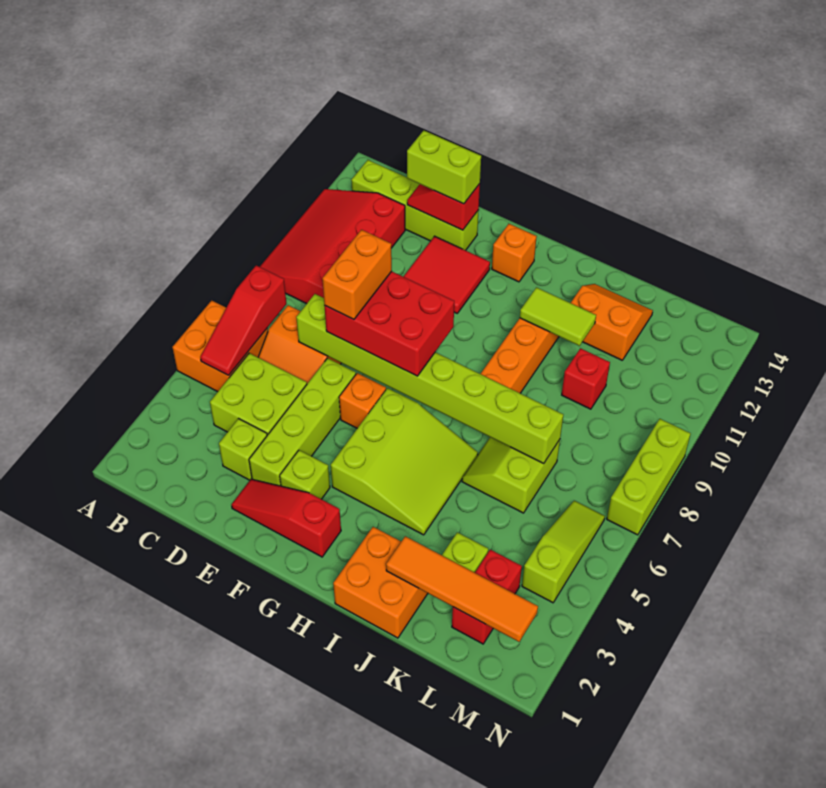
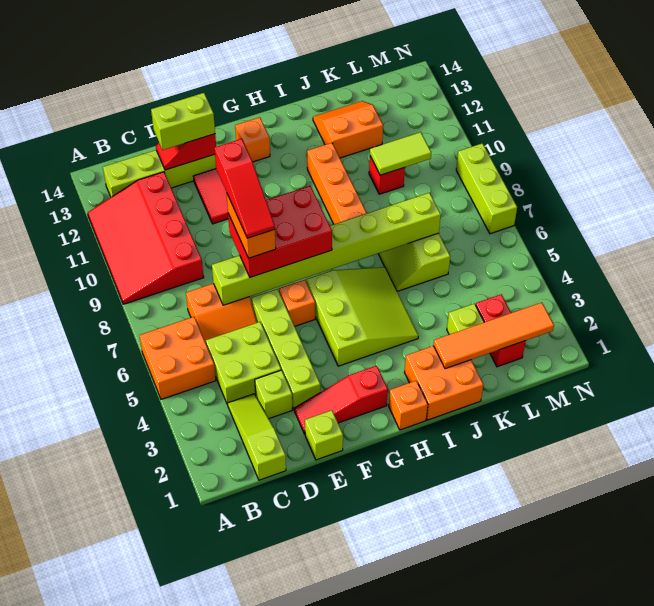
red 1x3 slope [200,265,286,375] -> red 1x3 slope moved to [214,139,275,238]
lime 1x1 brick [280,450,330,499] -> lime 1x1 brick moved to [305,410,343,460]
none -> orange 1x1 brick [389,381,428,430]
lime 1x2 tile [520,287,596,346] -> lime 1x2 tile moved to [370,132,431,175]
lime 1x3 slope [522,501,605,603] -> lime 1x3 slope moved to [227,394,286,480]

